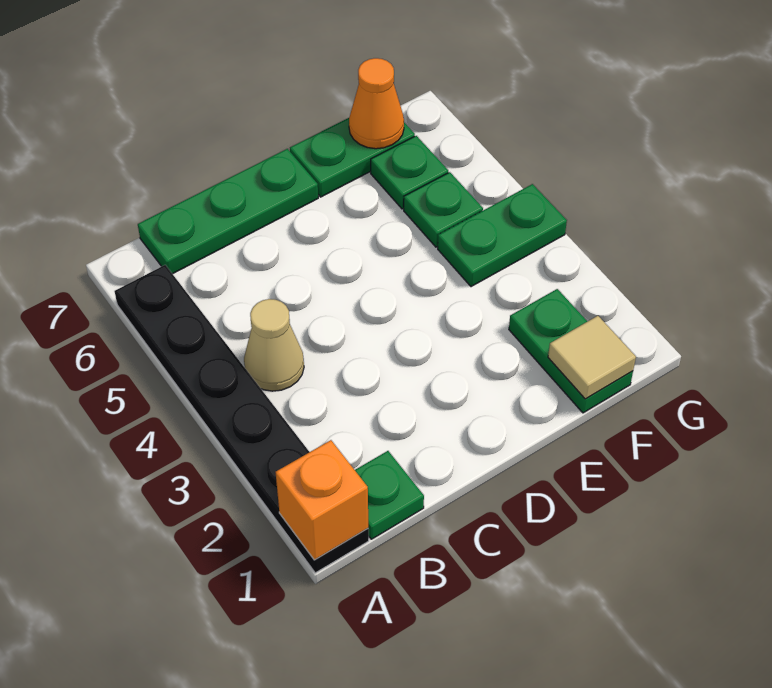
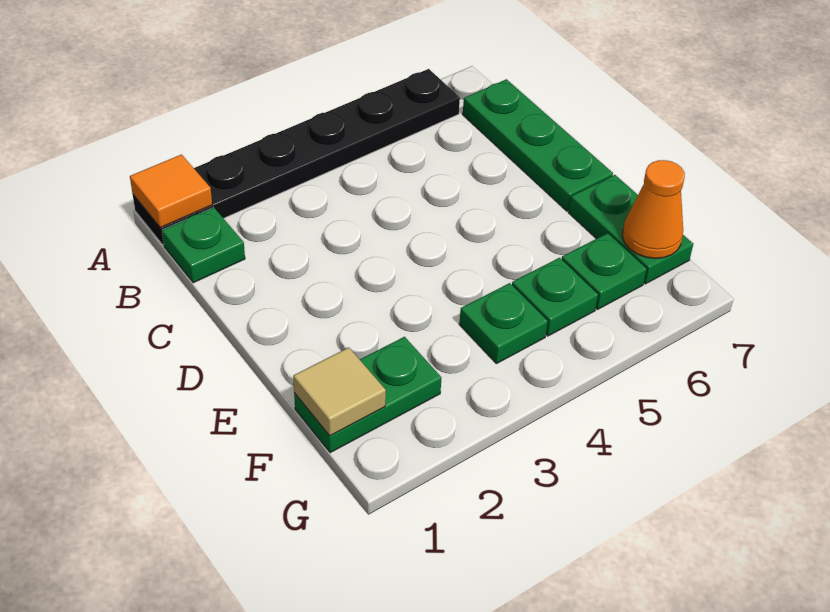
orange 1x1 brick [276,440,368,560] -> orange 1x1 tile [130,155,212,228]
tan 1x1 cone [244,299,304,391] -> none
green 1x2 plate [438,184,567,287] -> green 1x1 plate [459,283,548,364]

